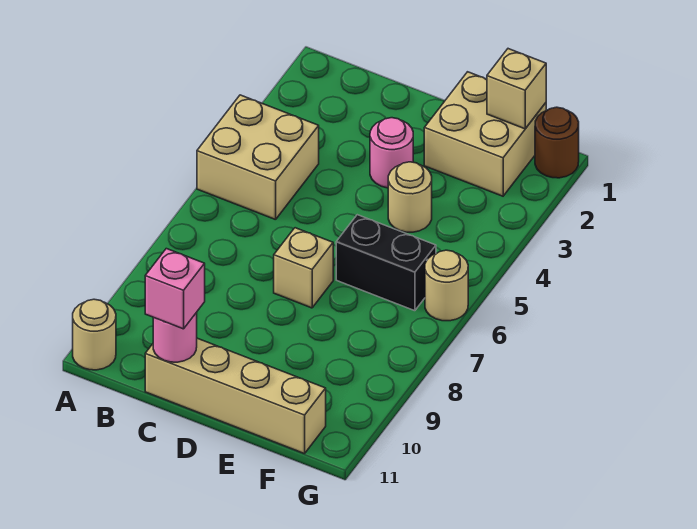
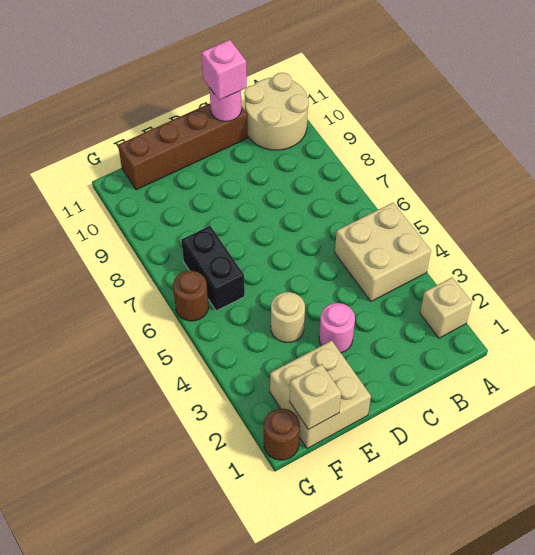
tan 1x1 round brick [73,299,116,370] -> tan 2x2 round brick [244,73,309,150]
tan 1x4 brick [145,338,326,454] -> brown 1x4 brick [118,103,248,190]
tan 1x1 brick [274,228,333,308] -> tan 1x1 brick moved to [420,277,472,338]
black 1x2 brick [336,215,436,311] -> black 1x2 brick turned to [181,226,245,311]
tan 1x1 round brick [425,250,468,321] -> brown 1x1 round brick [173,271,209,321]

